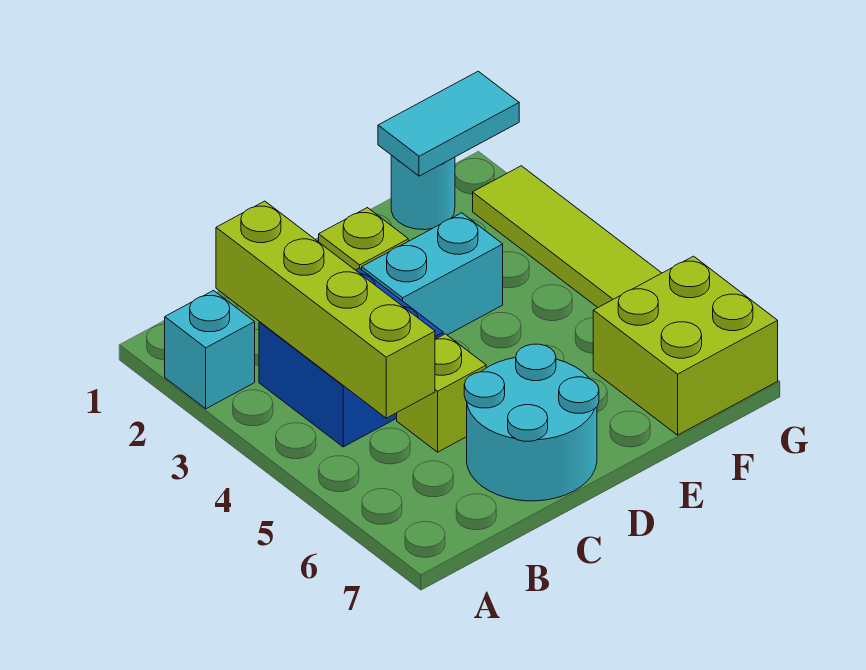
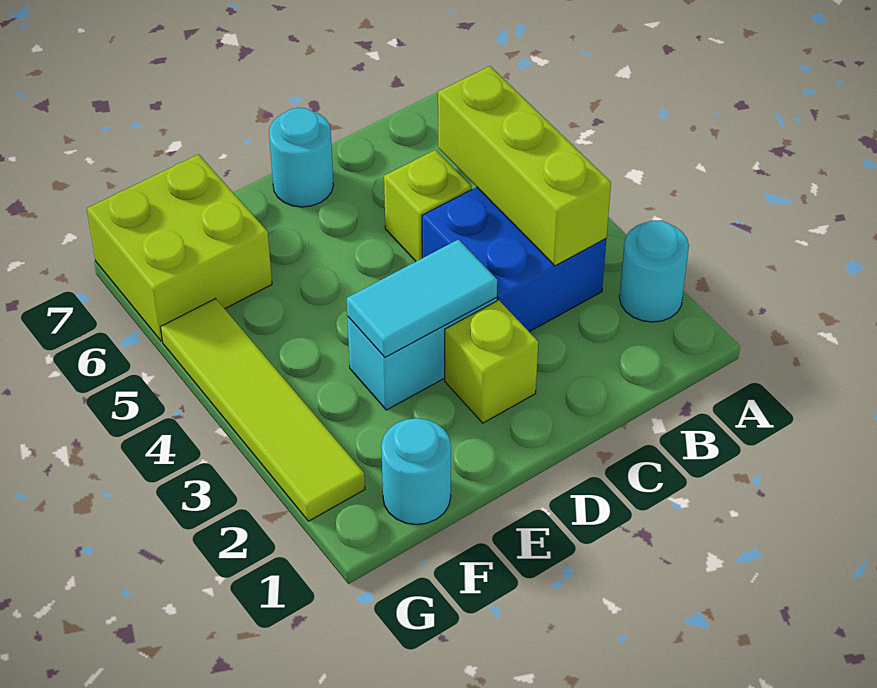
cyan 1x1 brick [165,290,255,409] -> cyan 1x1 round brick [619,220,689,322]
lime 1x4 brick [216,201,435,418] -> lime 1x3 brick [438,66,611,266]
cyan 2x2 round brick [464,344,599,501] -> cyan 1x1 round brick [269,108,333,207]
cyan 1x2 tile [378,71,519,176] -> cyan 1x2 tile moved to [347,239,497,357]

